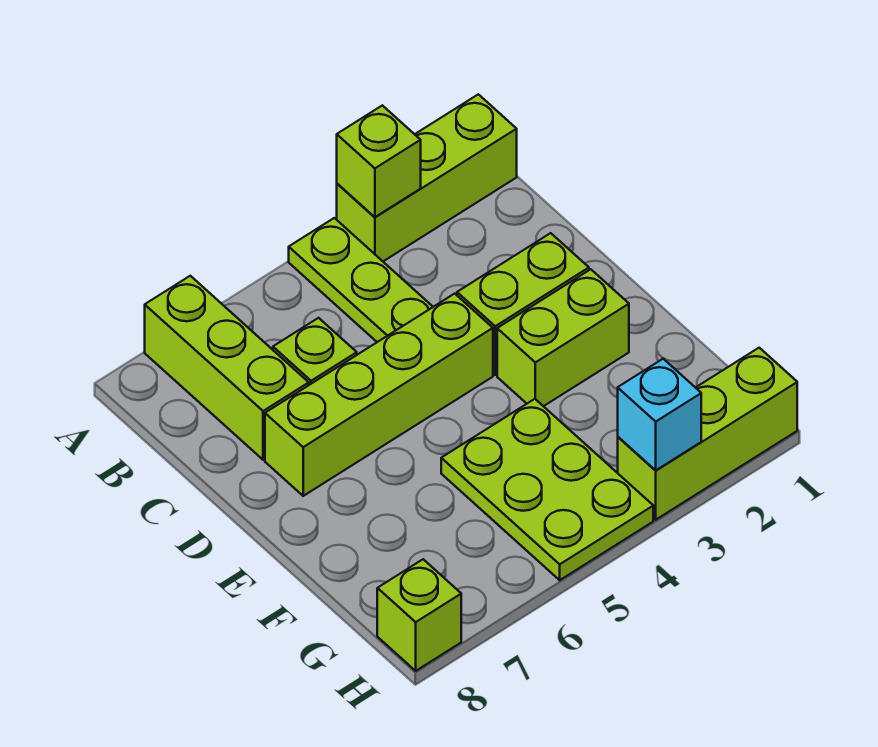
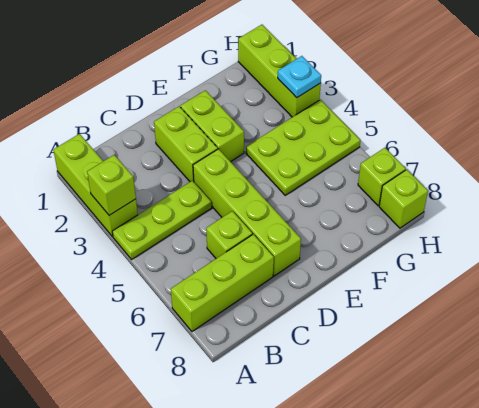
cyan 1x1 brick [618,359,701,470] -> cyan 1x1 plate [278,56,321,98]
none -> lime 1x1 brick [358,148,406,206]

